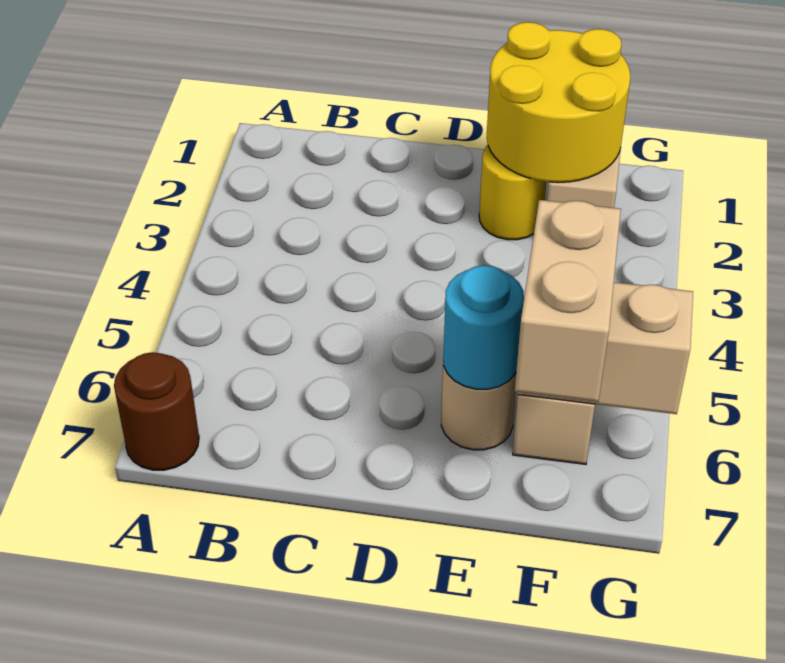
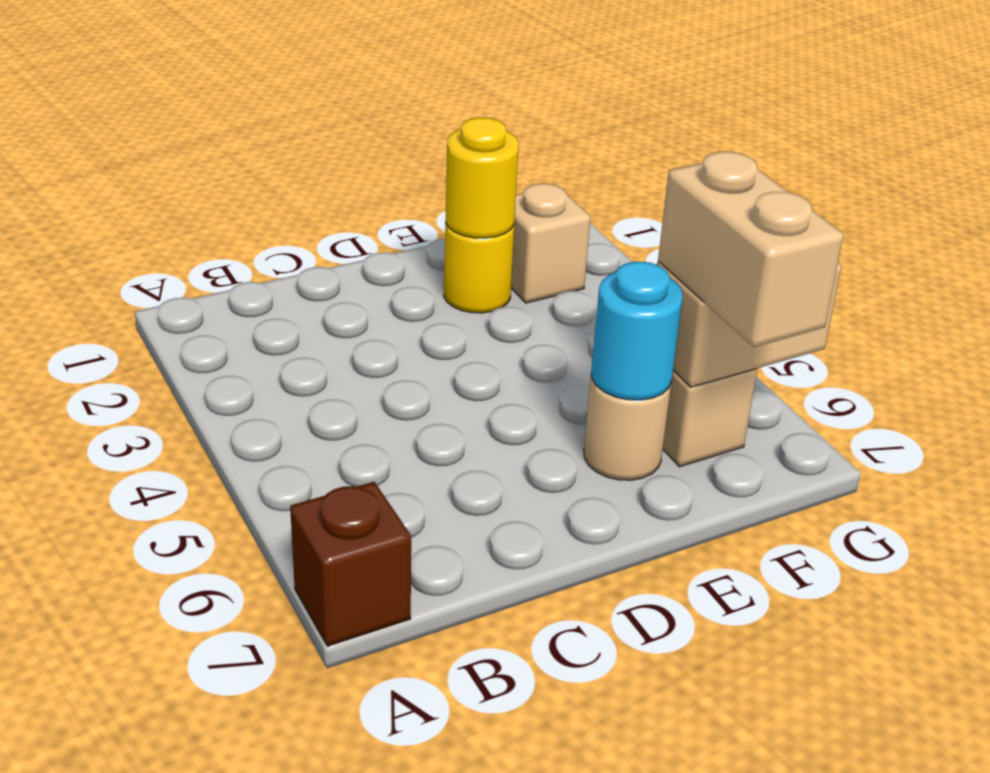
brown 1x1 round brick [114,352,199,470] -> brown 1x1 brick [290,482,411,646]
yellow 2x2 round brick [487,22,630,183] -> yellow 1x1 round brick [445,117,518,238]

